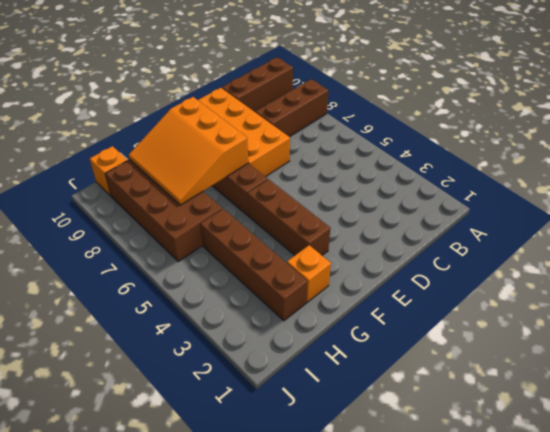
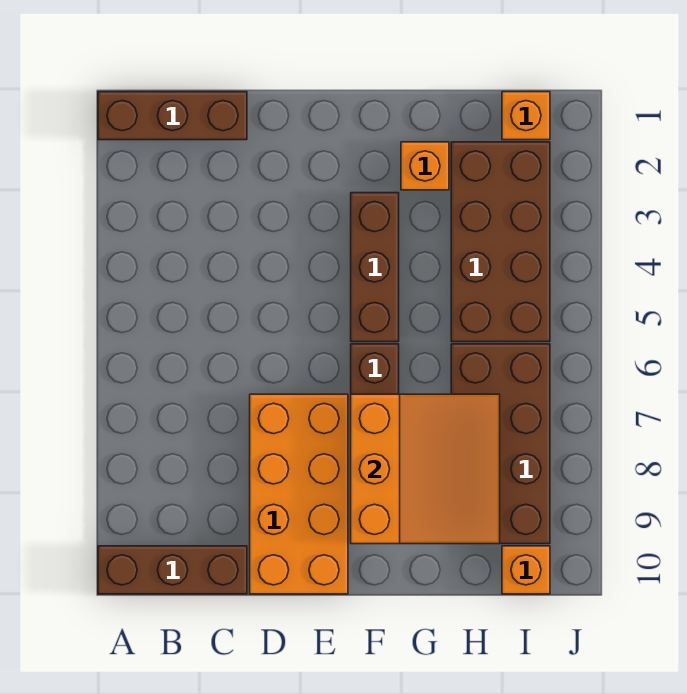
brown 1x3 brick [255,79,328,137] -> brown 1x3 brick moved to [98,92,247,140]
brown 1x4 brick [200,209,308,321] -> brown 2x4 brick [451,142,550,342]
none -> orange 1x1 brick [502,92,550,140]

